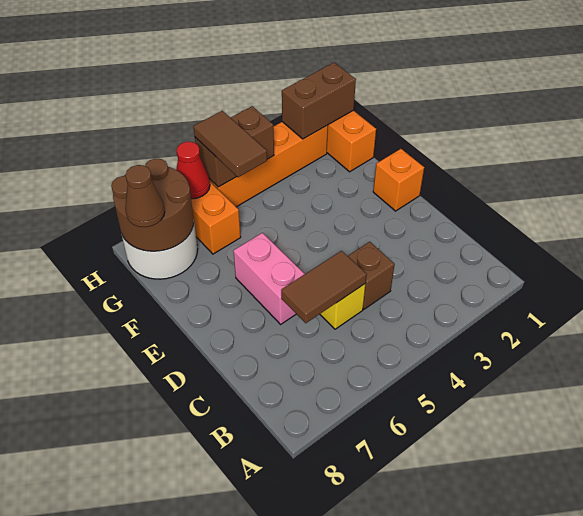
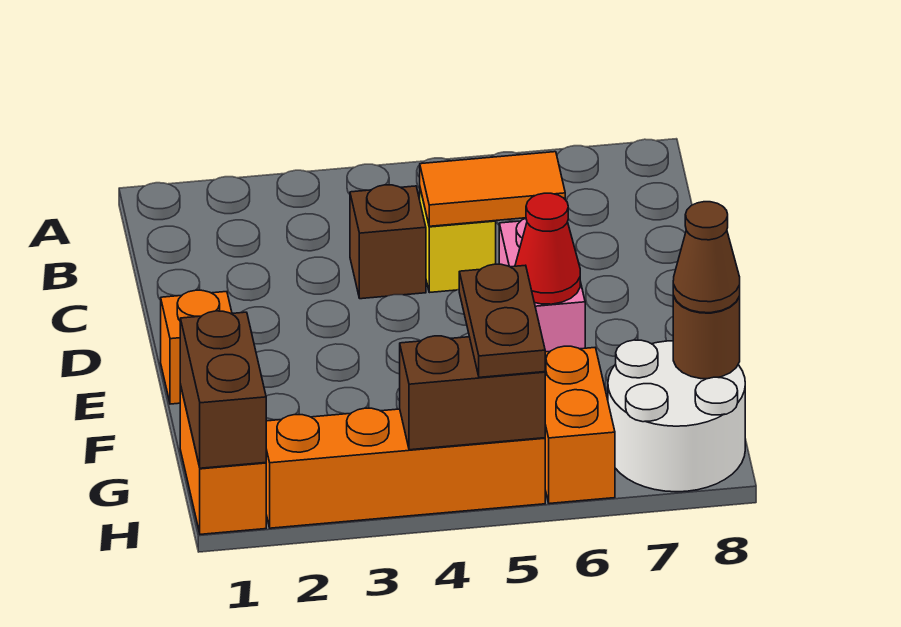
brown 1x2 tile [281,251,367,323] -> orange 1x2 tile [420,152,565,226]
brown 1x2 tile [193,111,267,177] -> brown 1x2 plate [459,264,545,377]
brown 2x2 round brick [111,159,194,251] -> brown 1x1 round brick [673,295,740,379]
brown 1x2 brick [282,63,356,139] -> brown 1x2 brick turned to [180,311,266,468]
red 1x1 cone [176,142,210,199] -> red 1x1 cone moved to [515,193,580,304]

